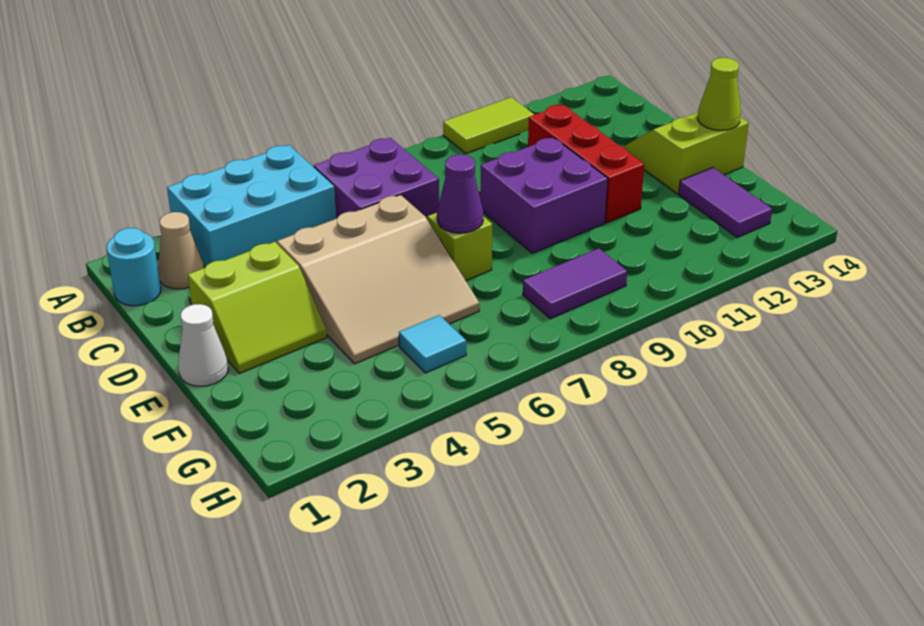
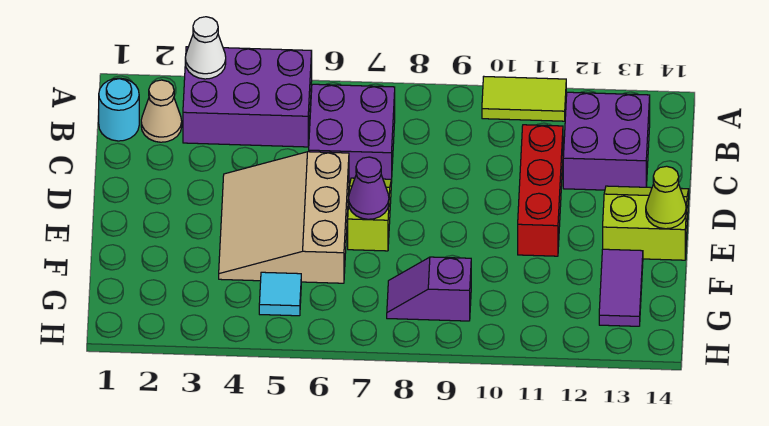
cyan 2x3 brick [167,145,336,267] -> purple 2x3 brick [183,47,312,147]
lime 2x2 slope [188,242,327,373] -> none
tan 3x3 slope [277,195,479,364] -> tan 3x3 slope turned to [219,152,349,283]
purple 2x2 brick [480,138,608,253] -> purple 2x2 brick moved to [563,92,650,190]
white 1x1 cone [178,304,228,386] -> white 1x1 cone moved to [185,17,226,79]
purple 1x2 tile [523,248,627,319] -> purple 1x2 slope [387,257,471,321]

